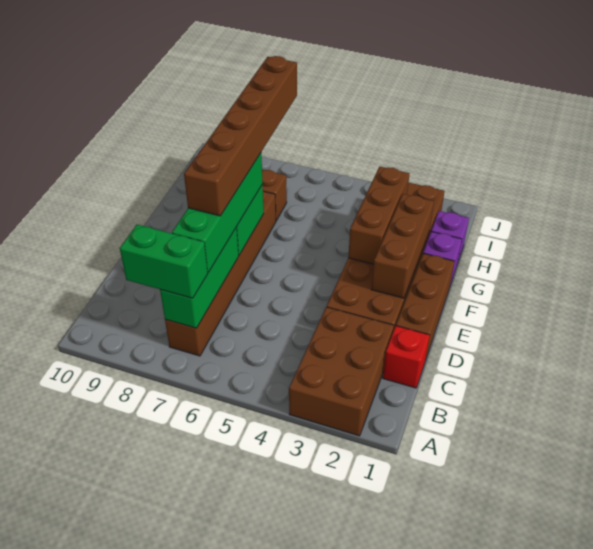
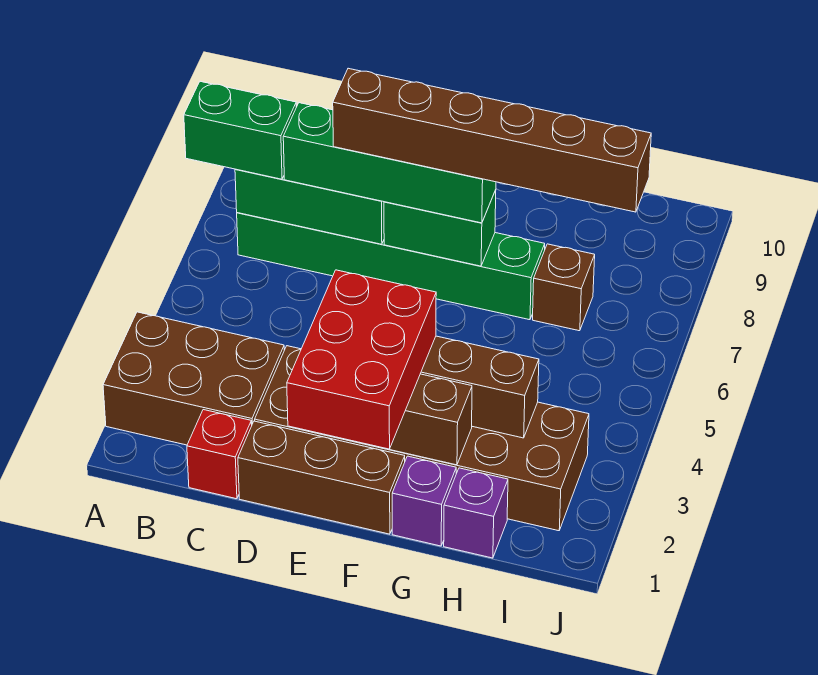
brown 1x6 brick [165,191,276,356] -> green 1x6 brick [237,213,545,320]
green 1x2 brick [120,225,208,298] -> green 1x2 brick turned to [184,81,296,179]
none -> red 2x3 brick [287,270,436,449]

